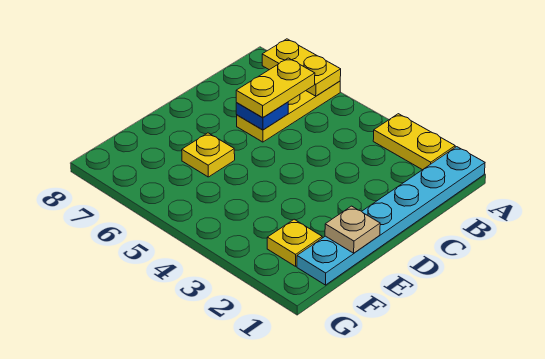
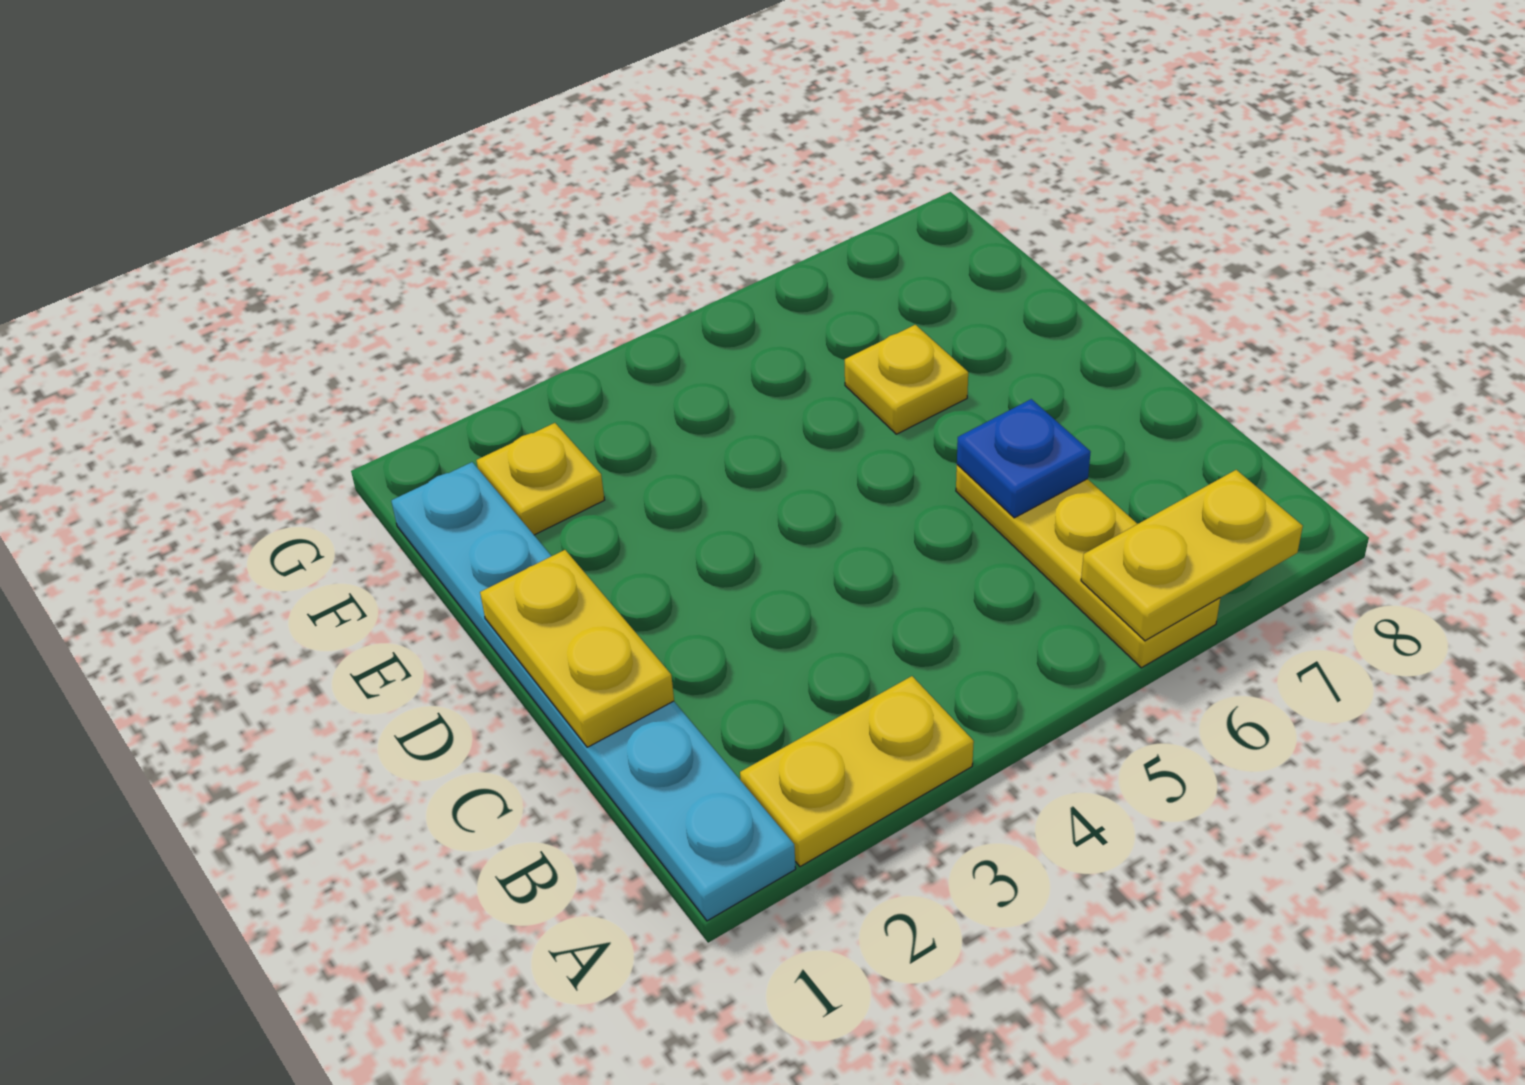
yellow 1x2 plate [236,58,315,118] -> yellow 1x2 plate moved to [480,550,674,747]
tan 1x1 plate [325,206,380,253] -> none

